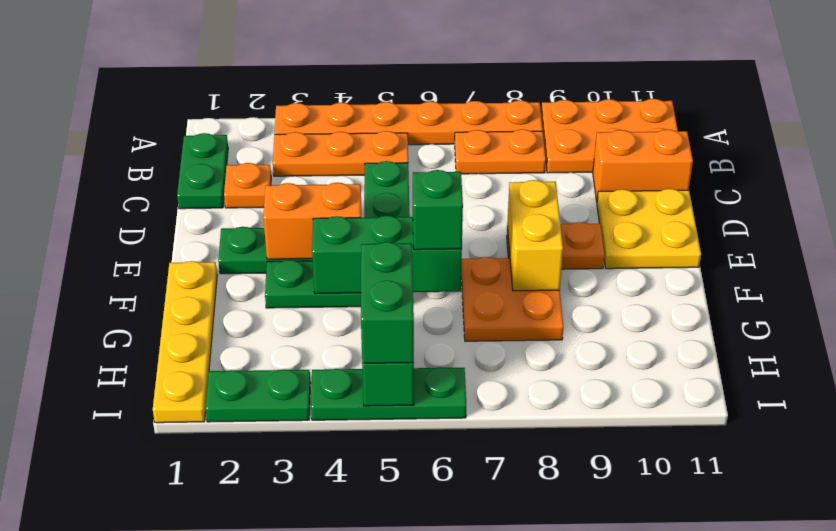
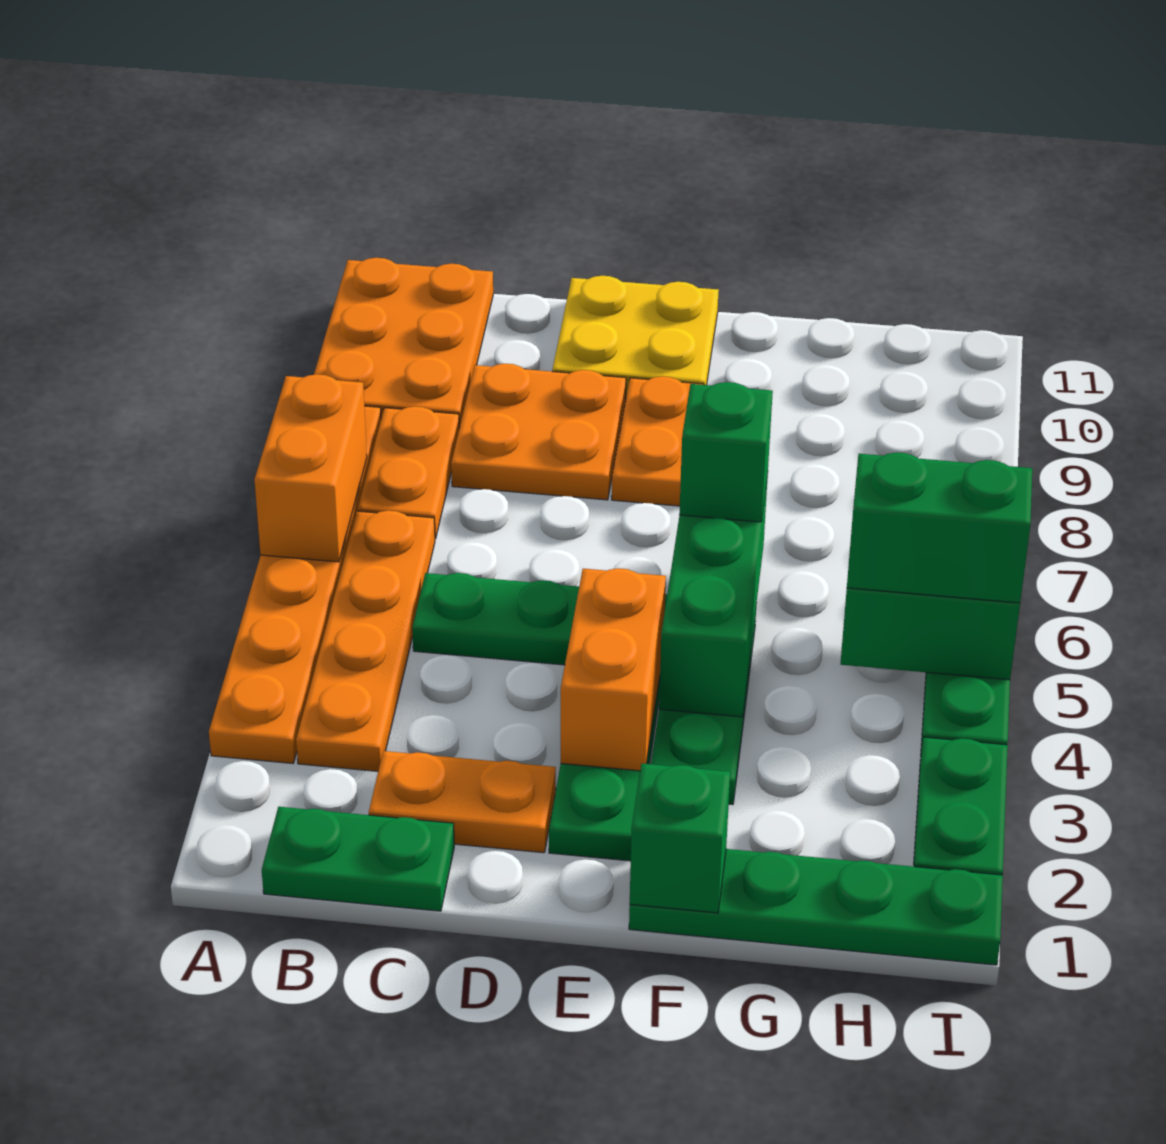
orange 1x3 plate [273,131,408,176] -> orange 1x4 plate [296,511,435,771]
orange 1x1 plate [224,163,271,208] -> orange 1x2 plate [369,751,556,853]
orange 1x2 brick [593,129,693,202] -> orange 1x2 brick moved to [254,374,367,562]
yellow 1x2 brick [507,180,563,291] -> none
yellow 1x4 plate [153,261,217,423] -> green 1x4 plate [629,849,1003,965]
none -> green 1x1 brick [630,763,730,913]
orange 2x2 plate [461,257,563,341] -> orange 2x2 plate moved to [451,364,626,500]

